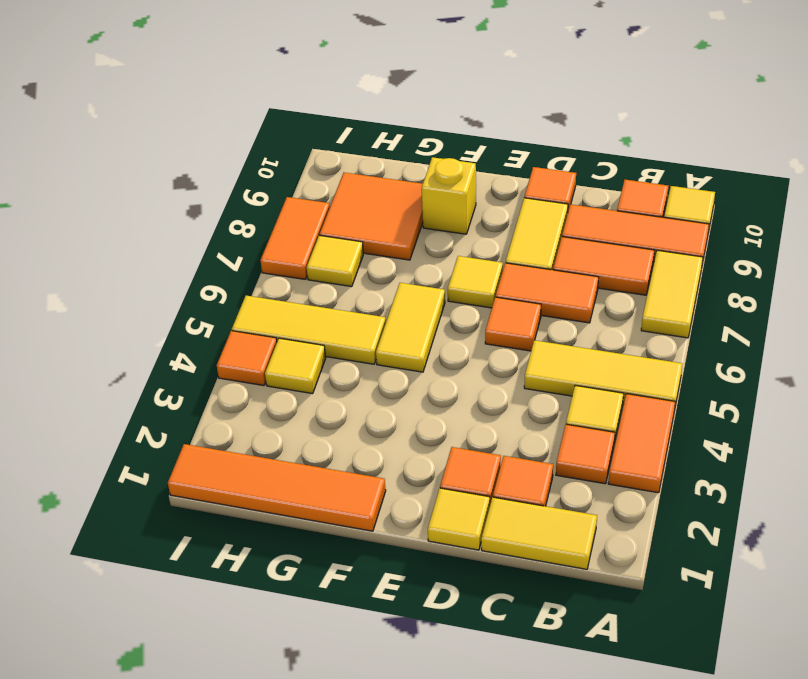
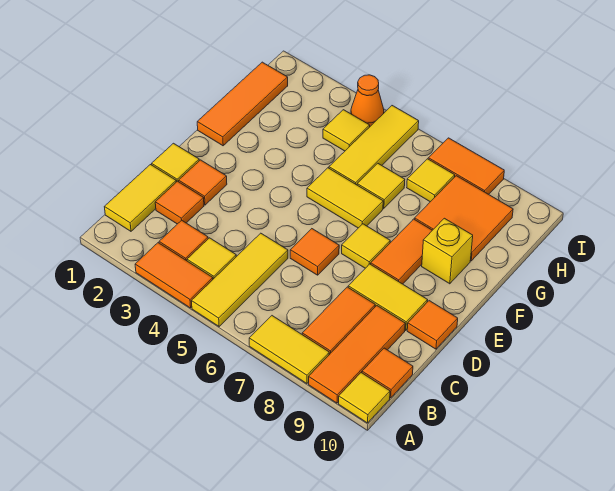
orange 1x2 tile [496,263,599,323] -> orange 1x2 tile moved to [371,219,432,284]
orange 1x4 tile [168,444,386,531] -> orange 1x3 tile [197,62,288,146]
none -> yellow 1x1 tile [357,163,405,208]
orange 1x1 tile [217,331,277,386] -> orange 1x1 cone [351,75,384,126]

